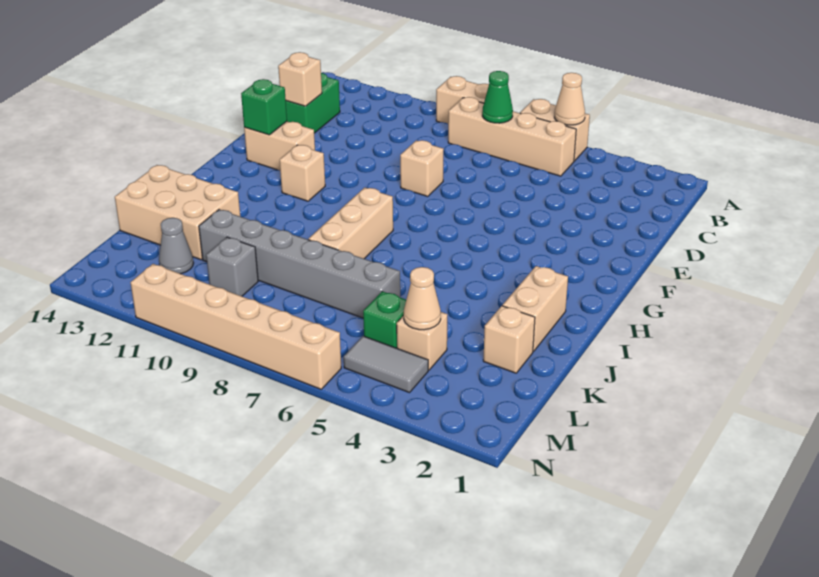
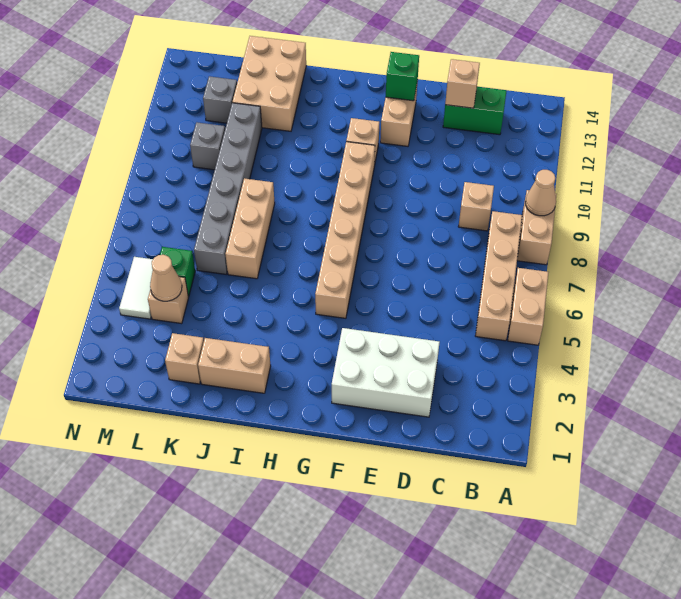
tan 1x1 cone [554,73,585,125] -> tan 1x1 cone moved to [525,170,556,216]
green 1x1 cone [482,71,513,123] -> none
none -> white 2x3 brick [332,328,440,417]
tan 1x1 brick [400,140,443,197] -> tan 1x1 brick moved to [458,182,494,231]
tan 1x3 brick [308,188,393,259] -> tan 1x3 brick turned to [225,178,275,279]
grey 1x1 cone [159,218,194,274] -> grey 1x1 brick [203,76,237,123]
grey 1x2 tile [344,336,428,393] -> white 1x2 tile [119,257,153,319]
tan 1x6 brick [131,264,341,389] -> tan 1x6 brick moved to [315,142,375,318]

